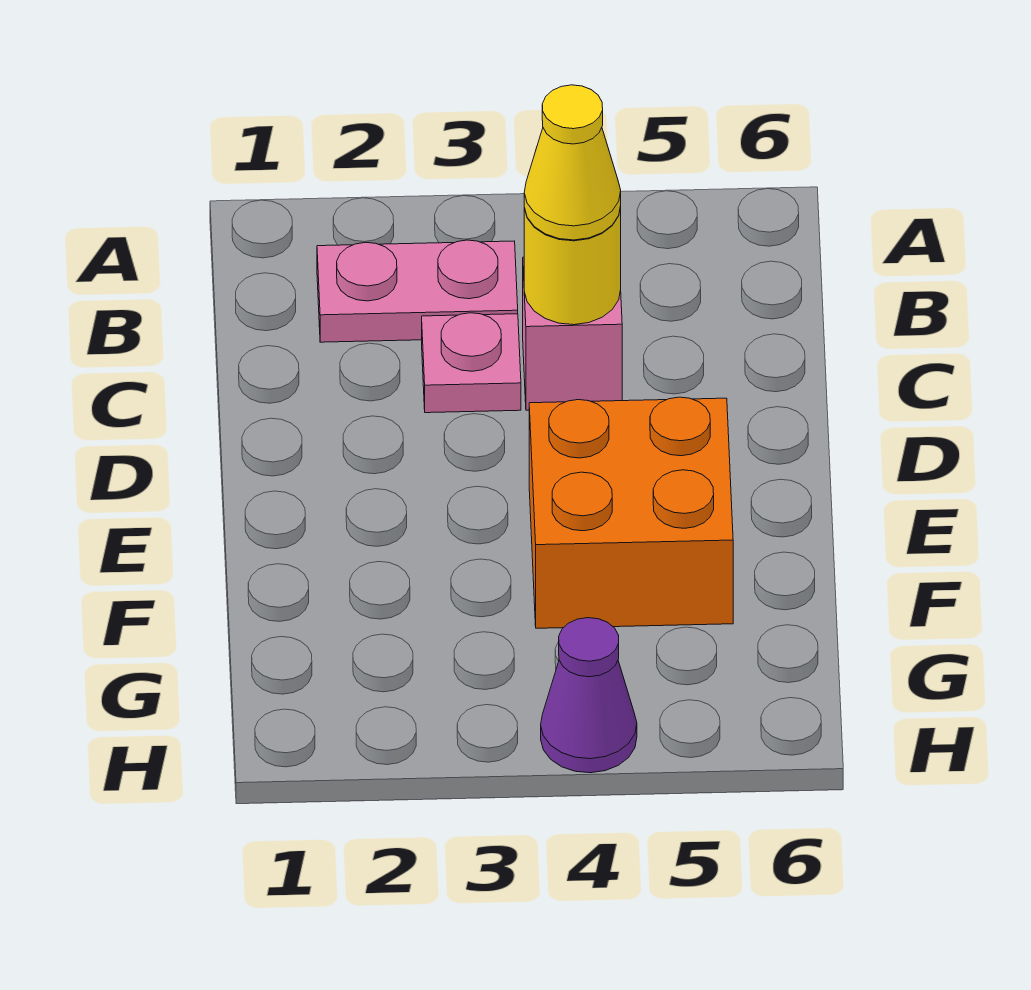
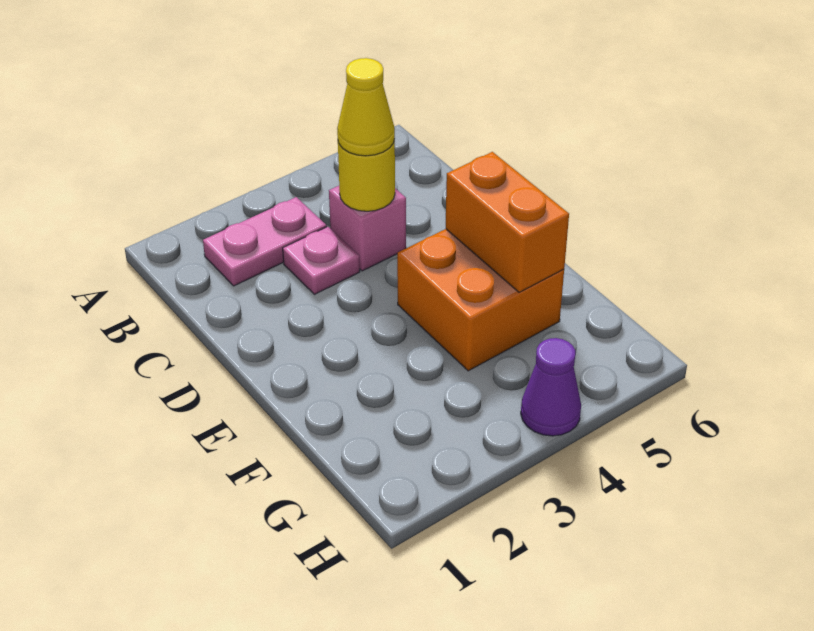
none -> orange 1x2 brick [446,152,569,292]

